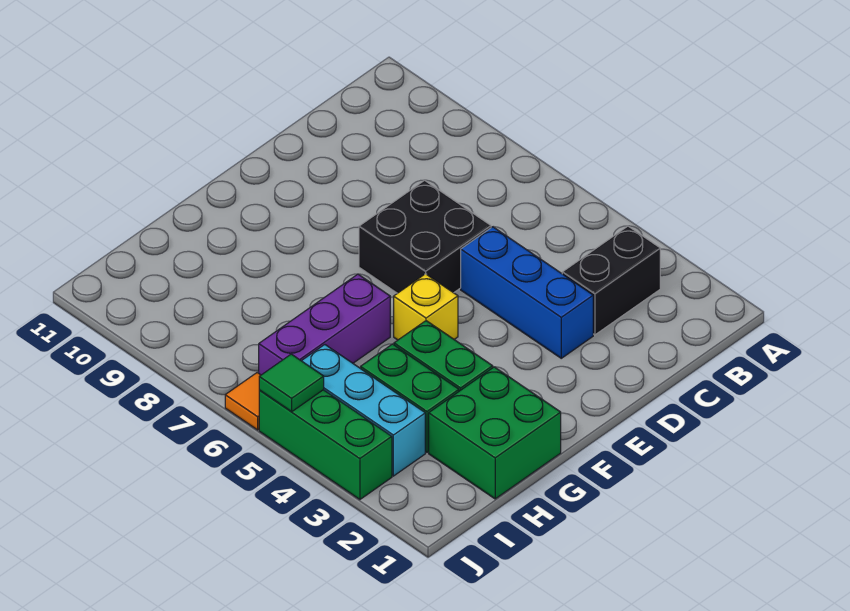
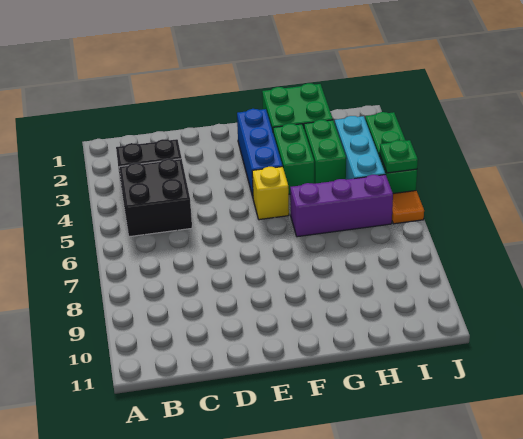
blue 1x3 brick [461,227,593,358] -> blue 1x3 brick moved to [237,109,283,197]
black 2x2 brick [359,180,491,293] -> black 2x2 brick moved to [119,159,192,237]
green 1x1 tile [259,354,324,412] -> green 1x1 plate [380,140,418,173]

